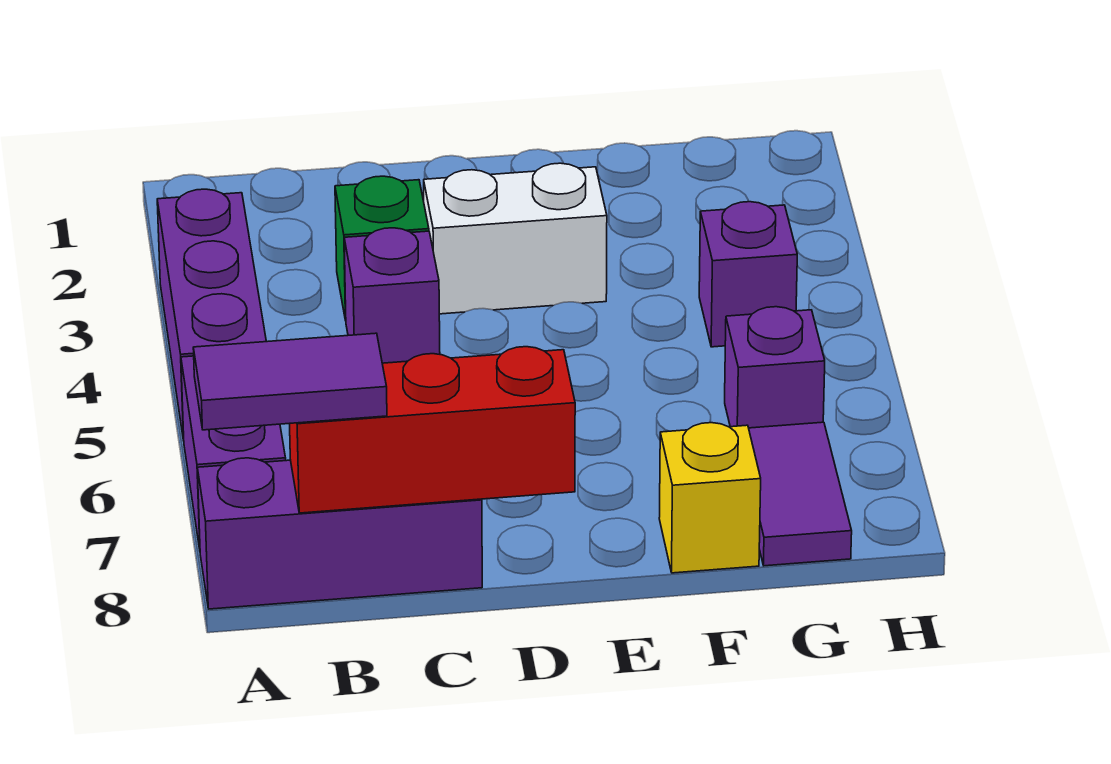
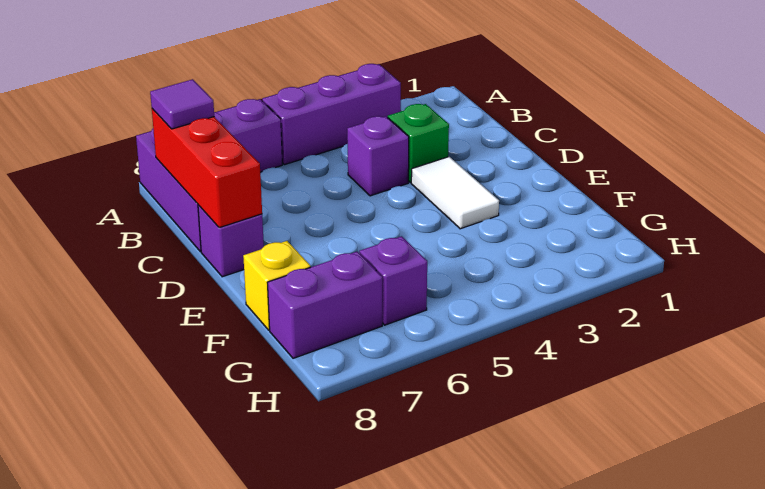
purple 1x2 tile [193,333,387,430] -> purple 1x1 tile [150,79,214,129]
white 1x2 brick [424,163,607,314] -> white 1x2 tile [411,157,499,229]
purple 1x1 brick [699,202,797,347] -> purple 1x1 brick moved to [198,205,264,277]
purple 1x2 tile [749,422,852,566] -> purple 1x2 brick [267,252,382,358]

